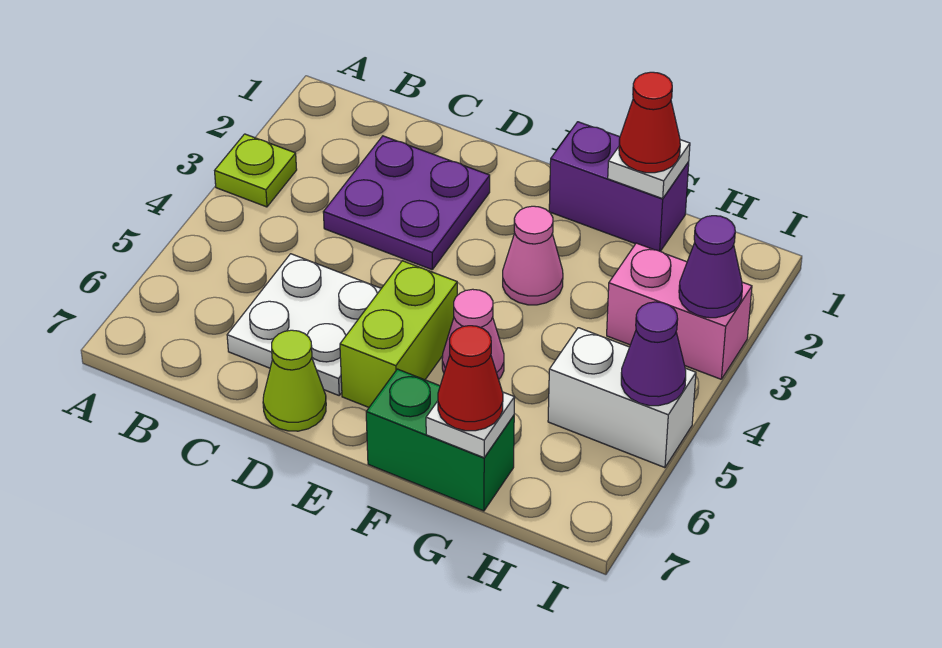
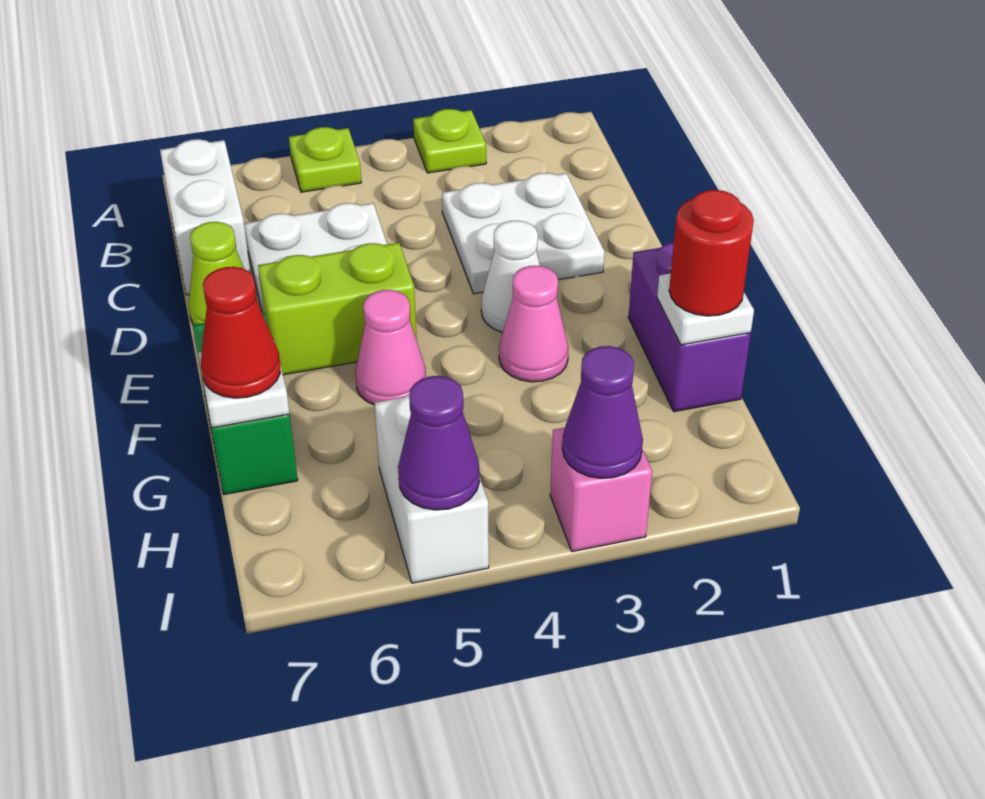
none -> lime 1x1 plate [289,127,361,192]
none -> white 1x2 brick [160,139,251,295]
purple 2x2 plate [323,136,490,270] -> white 2x2 plate [442,173,604,294]
none -> white 1x1 cone [481,220,540,333]
red 1x1 cone [619,72,680,173] -> red 1x1 round brick [669,190,754,316]
pink 1x2 brick [607,243,752,379] -> pink 1x1 brick [550,428,652,552]

